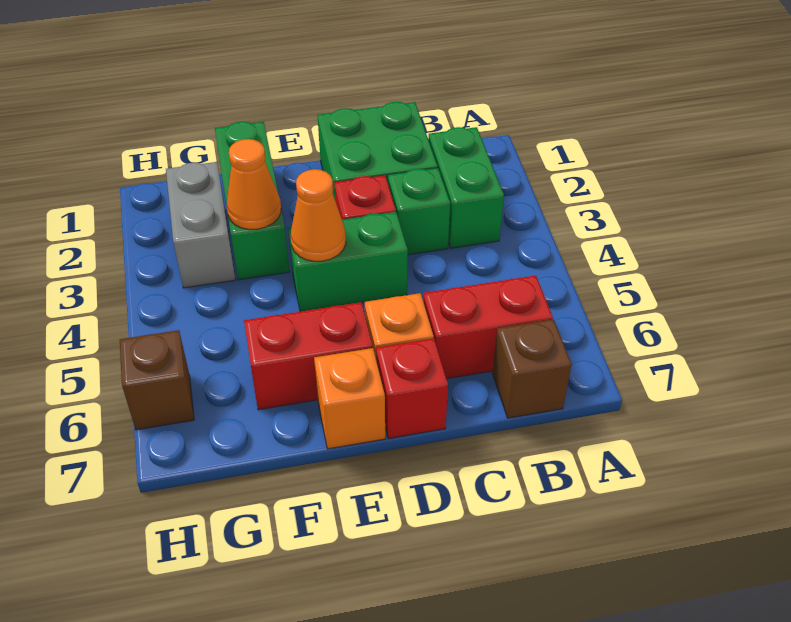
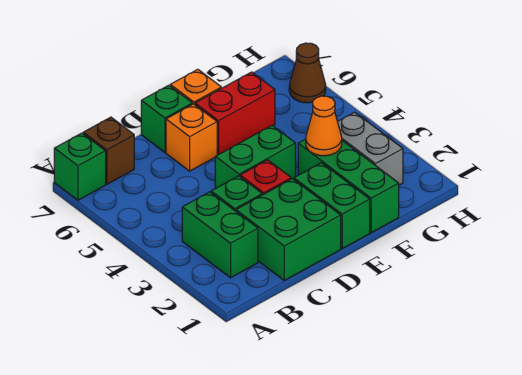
none -> green 1x1 brick [54,133,106,200]
red 1x2 brick [423,276,553,379] -> none
red 1x1 brick [376,338,448,438] -> green 1x1 brick [141,85,192,152]
none -> green 1x2 brick [294,163,370,249]
orange 1x1 cone [291,169,346,261] -> none
brown 1x1 brick [120,330,194,430] -> brown 1x1 cone [289,43,326,103]

